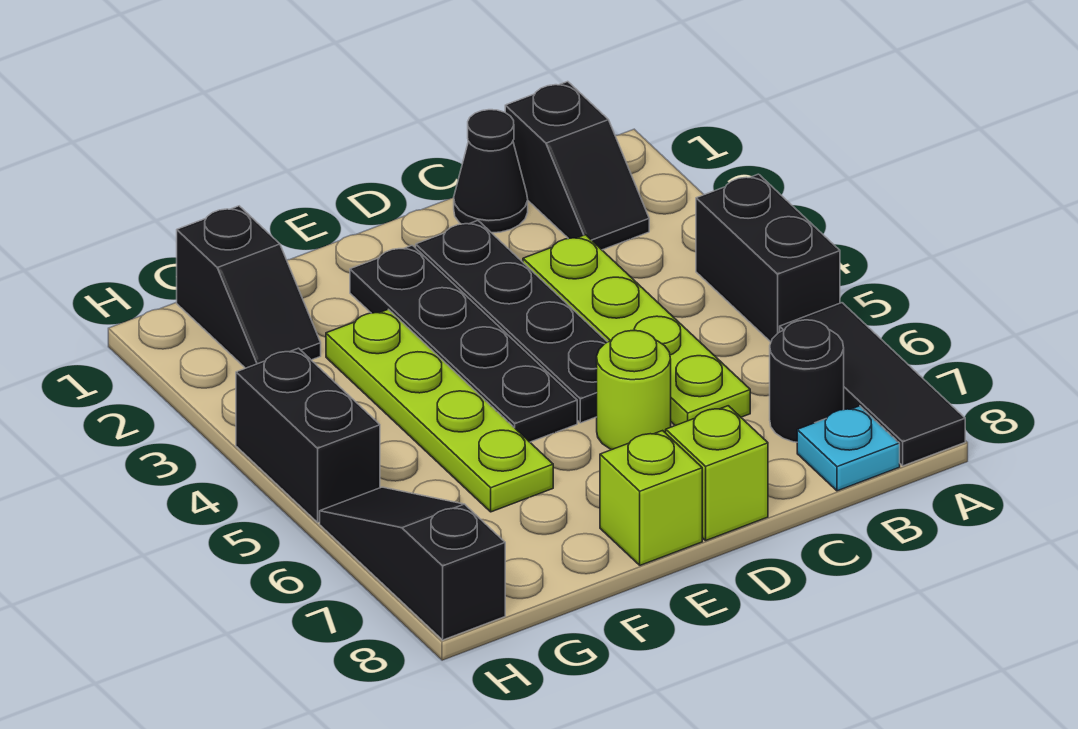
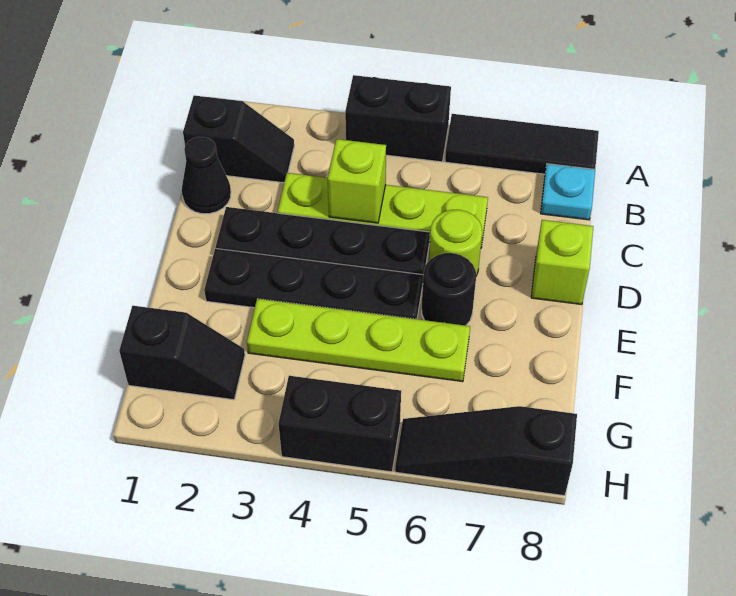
black 1x1 round brick [770,320,844,442] -> black 1x1 round brick moved to [422,253,476,326]
lime 1x1 brick [600,431,702,565] -> lime 1x1 brick moved to [328,139,386,223]

